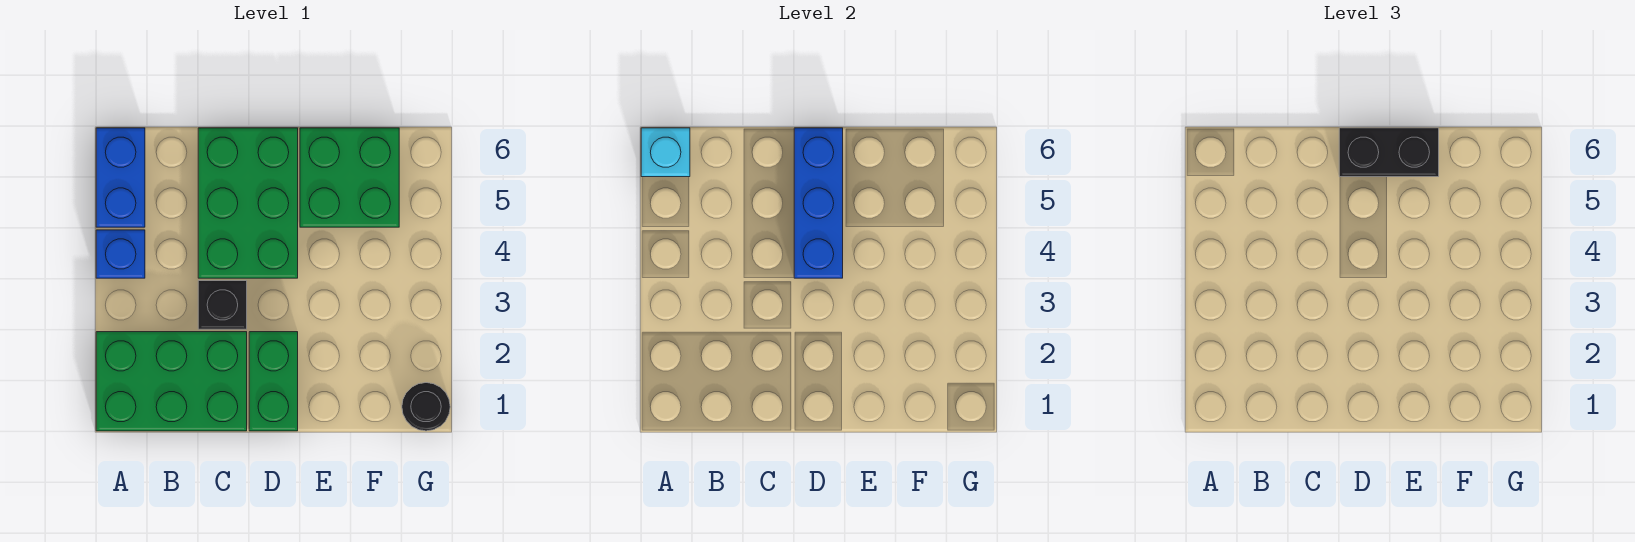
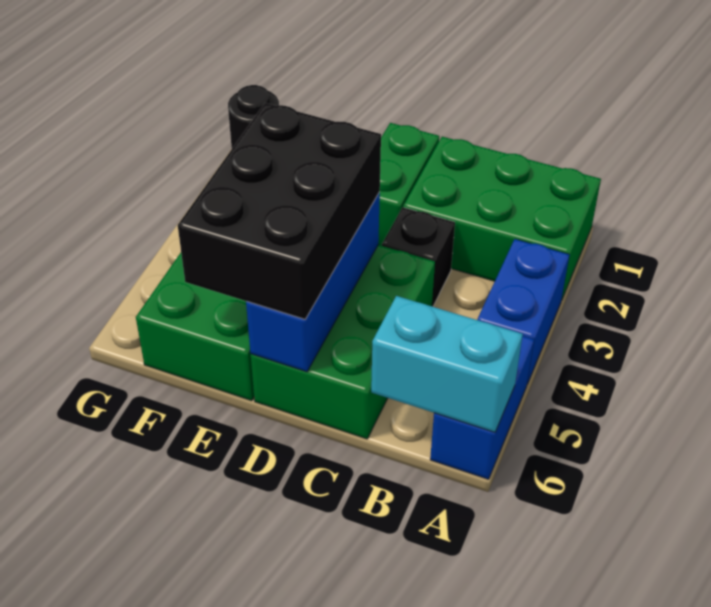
blue 1x1 brick [96,230,145,278] -> blue 1x2 brick [477,239,569,384]
cyan 1x1 brick [641,128,690,177] -> cyan 1x2 brick [371,296,523,432]
black 1x2 brick [1339,128,1439,177] -> black 2x3 brick [178,103,381,319]

